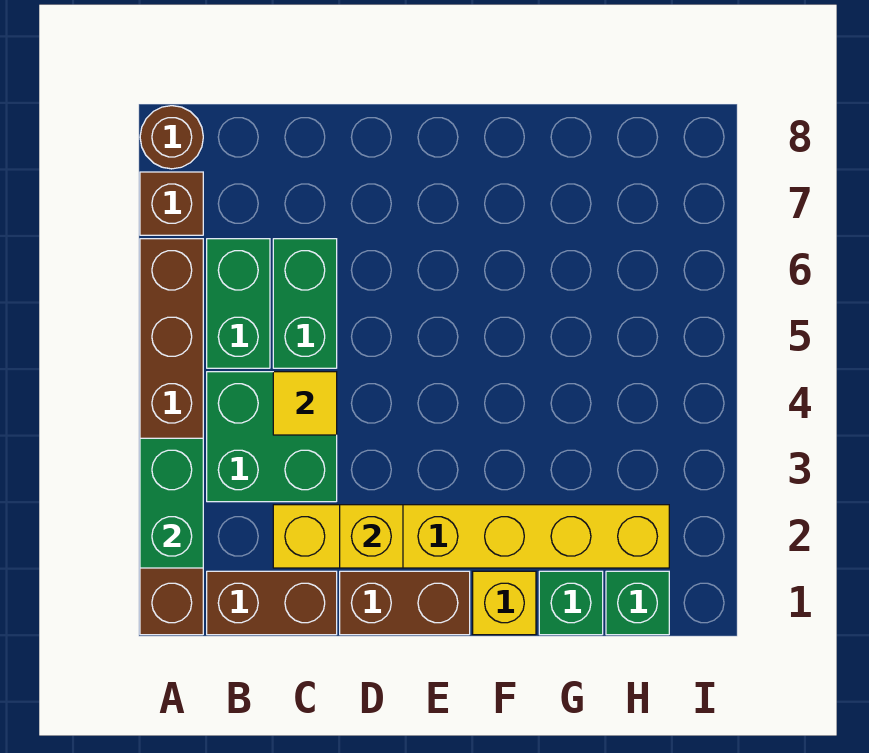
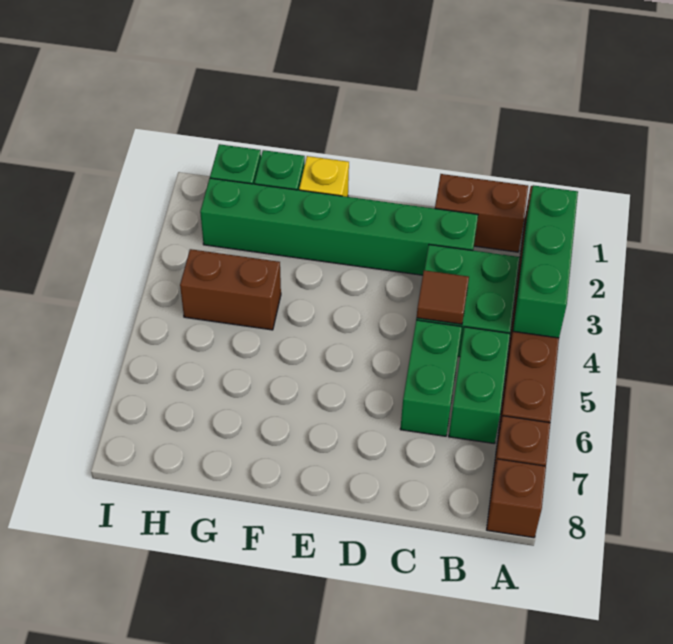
green 1x2 brick [140,438,203,568] -> green 1x3 brick [513,185,578,338]
brown 1x1 round brick [140,106,203,169] -> brown 1x1 brick [487,459,546,538]
yellow 1x6 brick [273,505,669,568] -> green 1x6 brick [200,178,478,275]
yellow 1x1 tile [273,372,337,435] -> brown 1x1 tile [417,270,469,324]
brown 1x2 brick [340,571,470,635] -> brown 1x2 brick moved to [180,249,281,330]
yellow 1x1 brick [340,505,403,568] -> none

